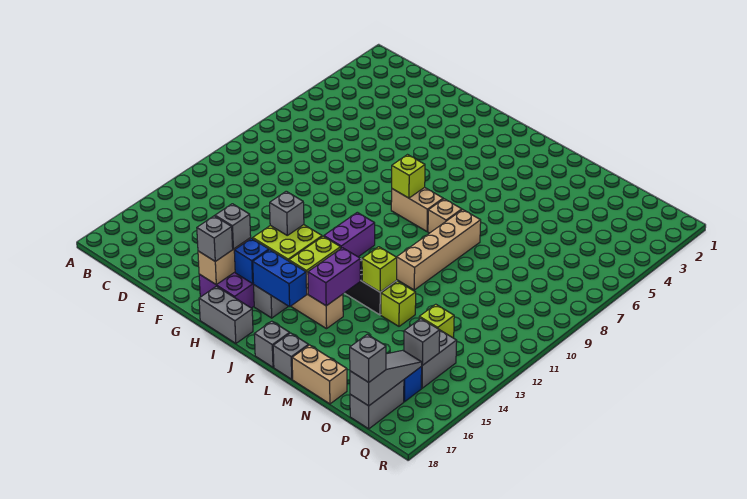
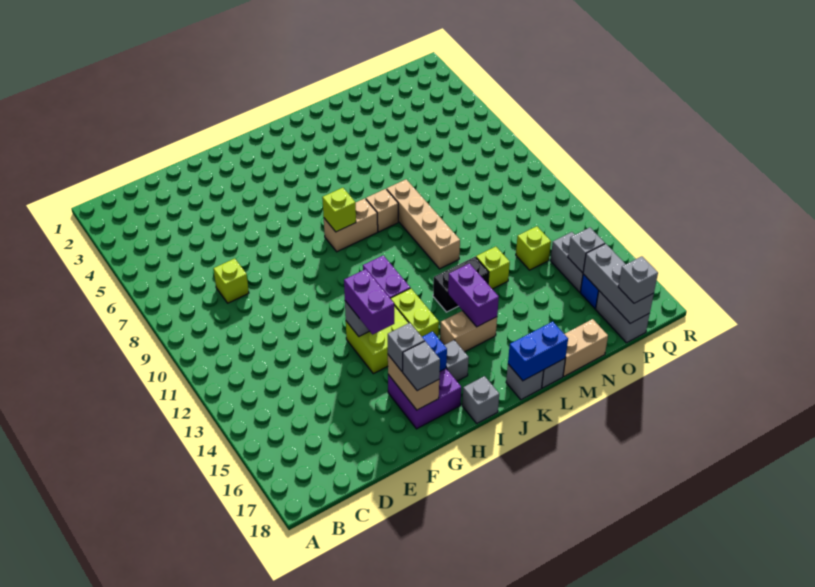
none -> purple 1x2 brick [344,269,394,335]
grey 1x2 brick [199,286,253,343] -> grey 1x1 brick [462,376,499,423]
blue 1x2 brick [253,250,307,307] -> blue 1x2 brick moved to [508,322,568,381]
lime 1x1 brick [362,247,397,292] -> lime 1x1 brick moved to [214,259,249,303]
grey 1x3 slope [350,350,422,406] -> grey 1x3 brick [583,244,654,323]

